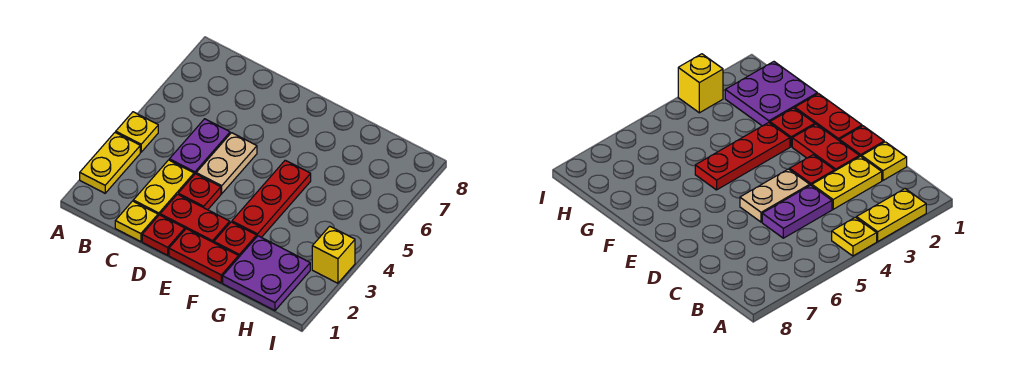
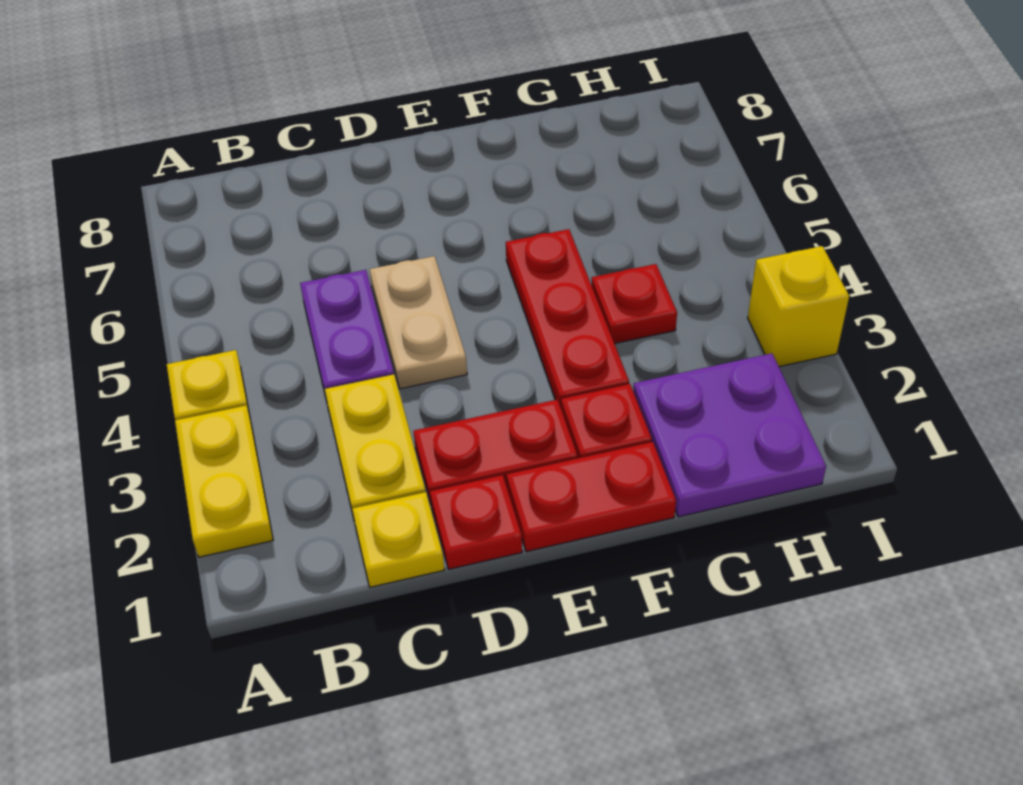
red 1x1 plate [178,174,221,210] -> red 1x1 plate moved to [592,264,677,344]

